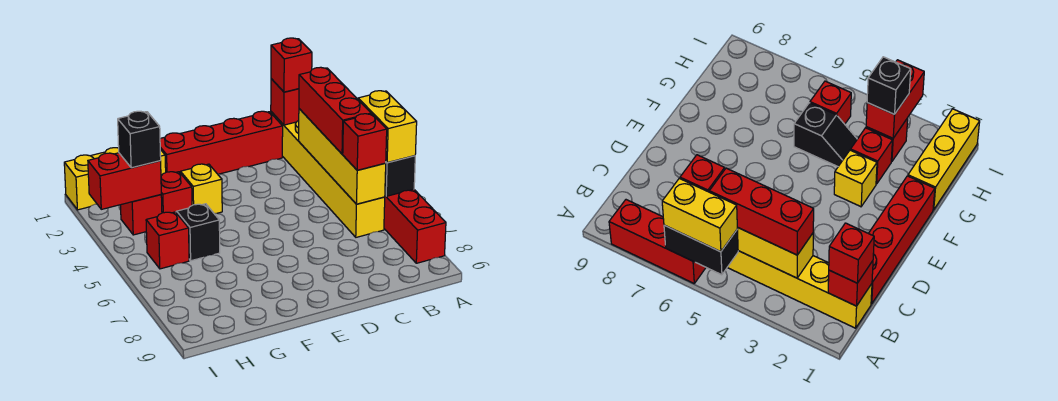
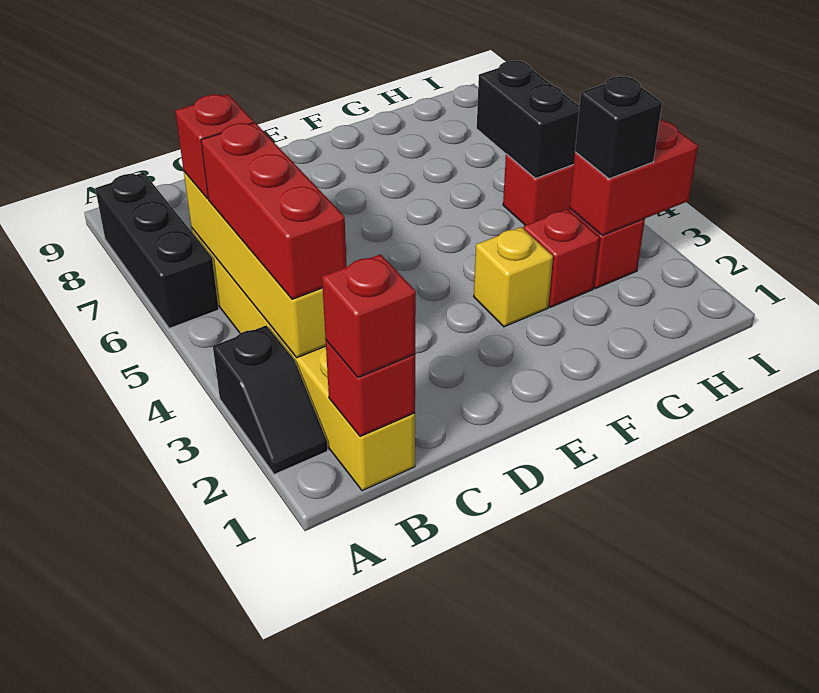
black 1x2 brick [385,156,415,196] -> black 1x2 brick moved to [477,61,580,179]
yellow 1x2 brick [358,91,417,163] -> none
red 1x3 brick [384,189,446,263] -> black 1x3 brick [95,172,219,329]
red 1x4 brick [160,111,283,174] -> none
yellow 1x3 brick [64,148,166,210] -> none
black 1x2 slope [176,204,220,261] -> black 1x2 slope moved to [213,325,328,475]

